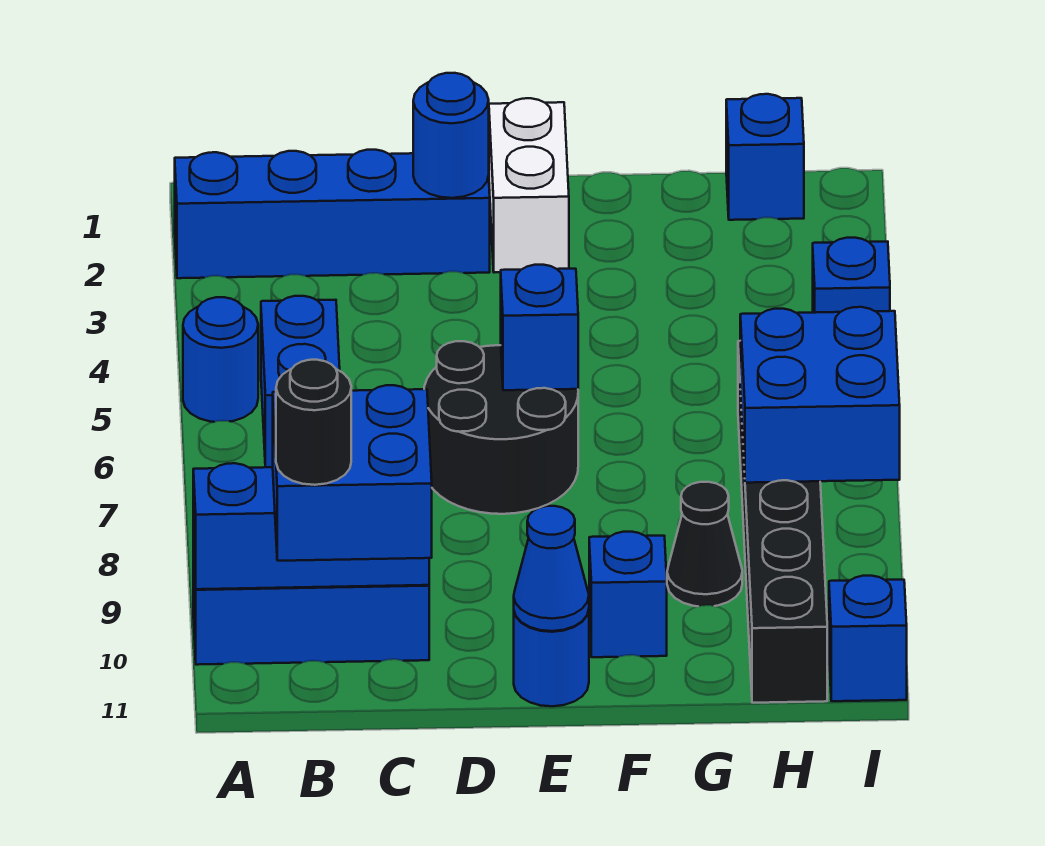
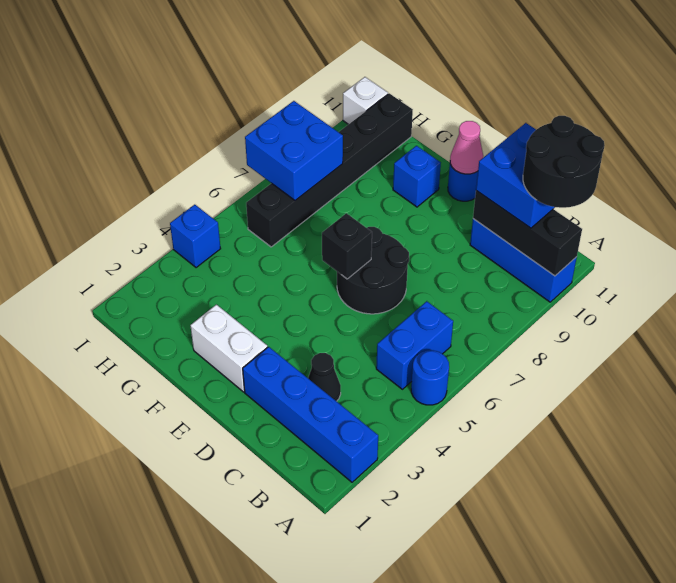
blue 1x3 brick [193,463,429,589] -> black 1x3 brick [473,191,582,276]
black 1x1 round brick [276,360,351,485] -> black 2x2 round brick [523,116,605,208]
blue 1x1 round brick [413,73,489,198] -> none
white 1x2 brick [489,98,569,273] -> white 1x2 brick turned to [190,305,267,392]
blue 1x1 brick [501,265,578,390] -> black 1x1 brick [322,213,372,279]
blue 1x1 cone [514,506,589,631] -> pink 1x1 cone [450,121,483,174]
black 1x1 cone [667,482,742,606] -> black 1x1 cone moved to [308,353,341,401]
blue 1x1 brick [726,94,804,220] -> none
blue 1x1 brick [829,576,907,701] -> white 1x1 brick [343,77,388,124]

